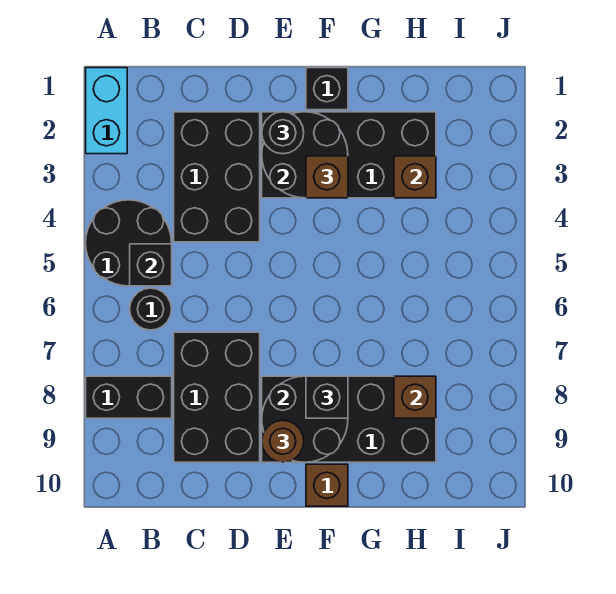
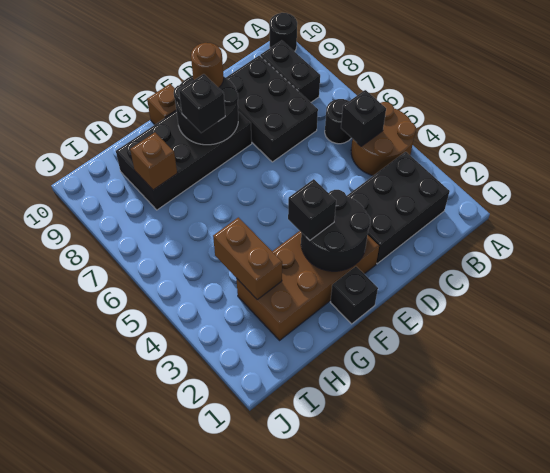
cyan 1x2 brick [86,68,127,154] -> none
black 2x2 round brick [86,200,172,286] -> brown 2x2 round brick [351,102,416,176]
black 1x2 brick [86,376,172,418] -> black 1x2 brick turned to [260,40,320,102]
black 2x3 brick [174,112,260,242] -> black 2x3 brick turned to [347,152,450,264]
black 2x4 brick [262,112,436,198] -> brown 2x4 brick [237,231,379,340]
black 1x1 round brick [262,112,304,154] -> black 1x1 round brick moved to [269,13,297,52]
brown 1x1 brick [306,156,348,198] -> black 1x1 brick [288,179,336,240]
brown 1x1 brick [394,156,436,198] -> brown 1x2 brick [213,217,282,299]

